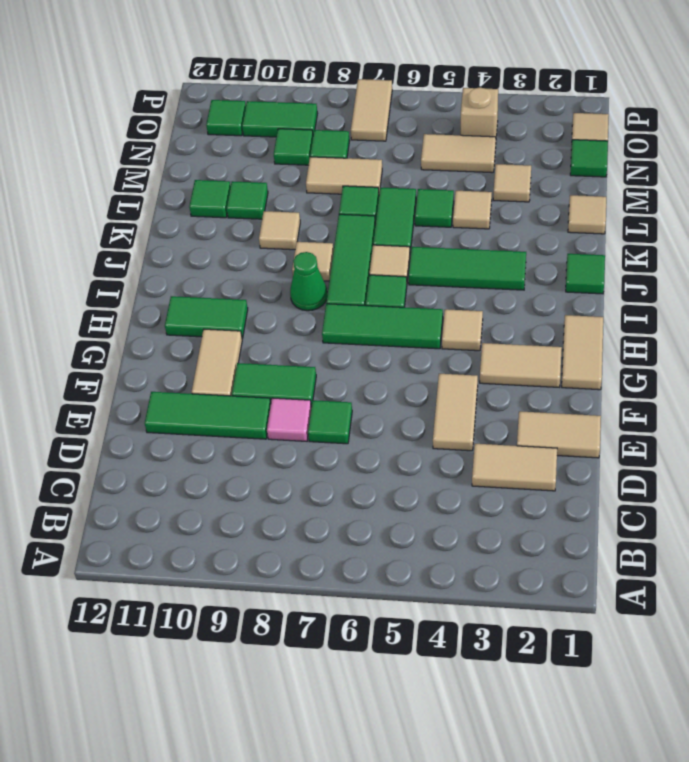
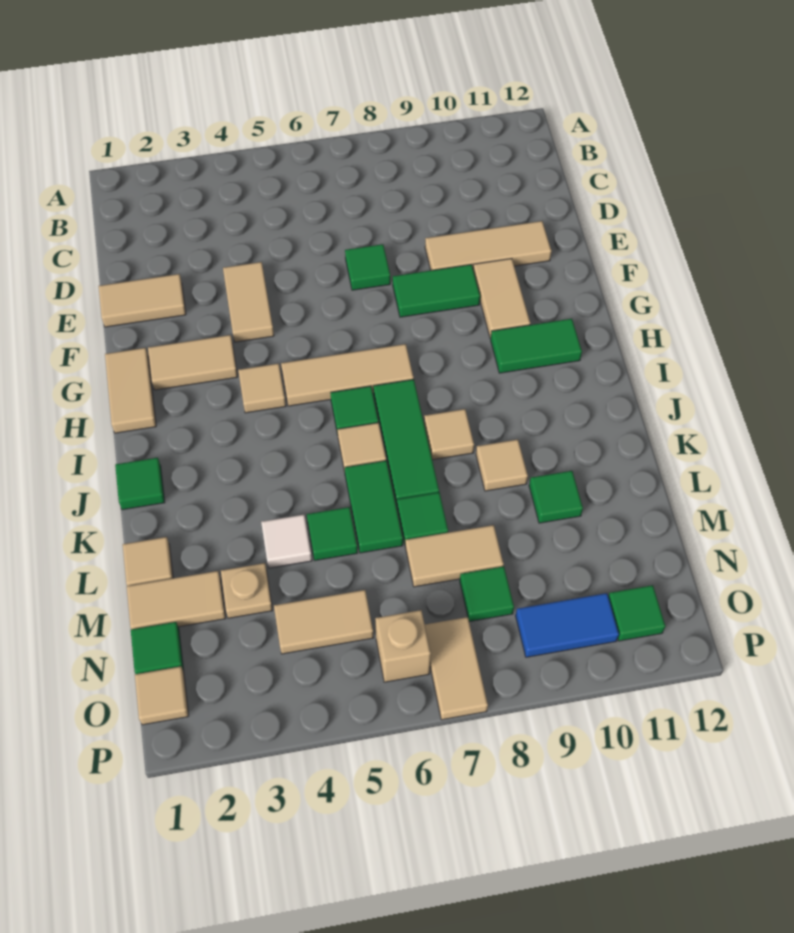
tan 1x2 tile [472,444,557,491] -> tan 1x2 tile moved to [127,571,226,629]
pink 1x1 tile [267,398,311,441] -> none
green 1x3 tile [145,392,271,439] -> tan 1x3 tile [425,221,551,270]
green 1x3 tile [322,304,443,349] -> tan 1x3 tile [281,344,414,406]
green 1x1 cone [290,252,327,311] -> none
green 1x3 tile [408,247,526,290] -> none
tan 1x1 tile [453,191,492,229] -> white 1x1 tile [261,515,312,568]
green 1x1 tile [189,180,231,218] -> none
tan 1x1 tile [493,164,531,202] -> tan 1x1 plate [221,563,273,618]
green 1x1 tile [274,129,313,165] -> none
tan 1x1 brick [461,87,498,137] -> tan 1x1 brick moved to [375,610,431,682]
green 1x2 tile [242,101,317,137] -> blue 1x2 tile [516,593,619,657]

